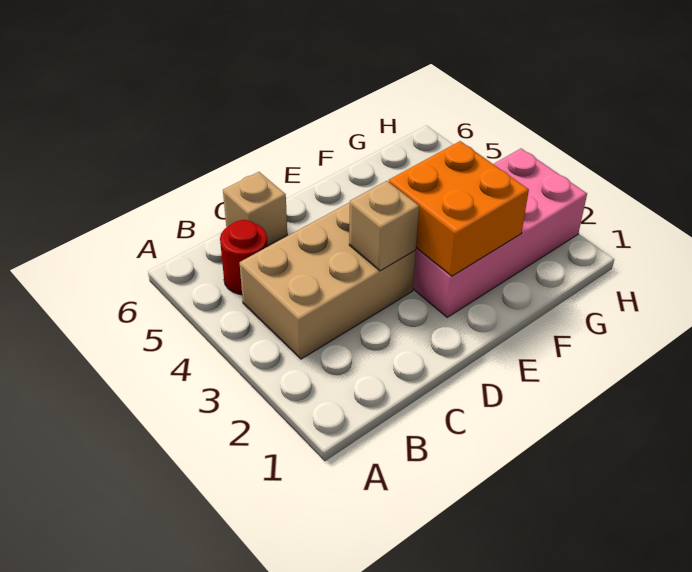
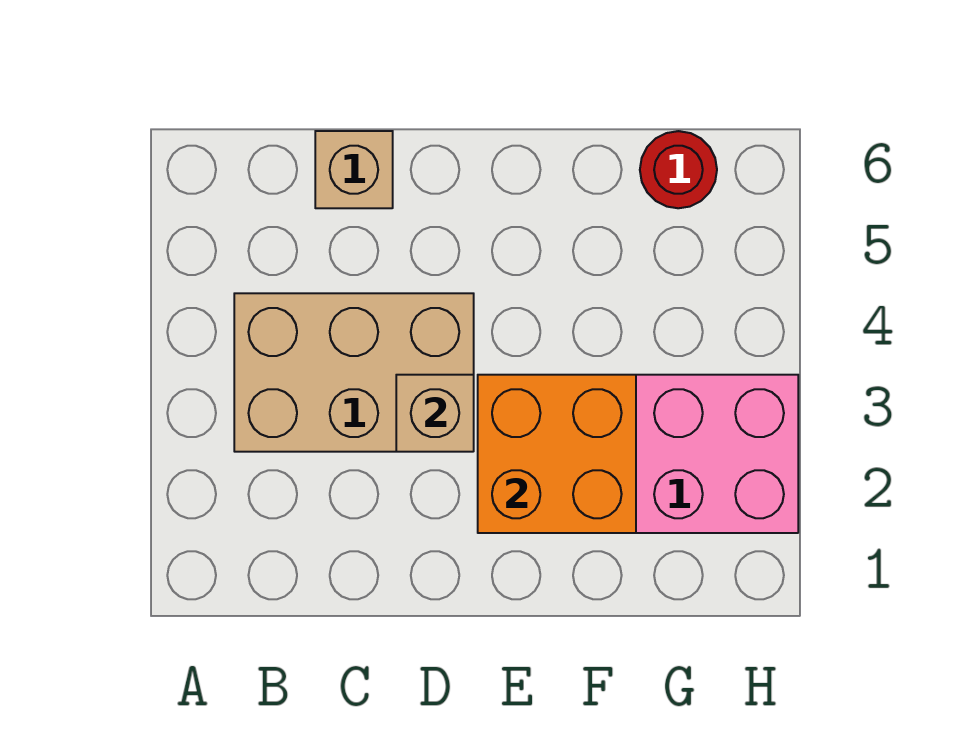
red 1x1 round brick [220,220,268,295] -> red 1x1 round brick moved to [640,131,717,208]

